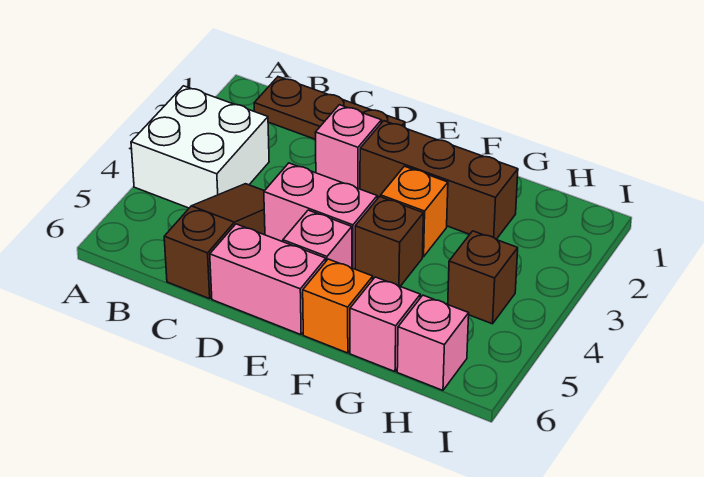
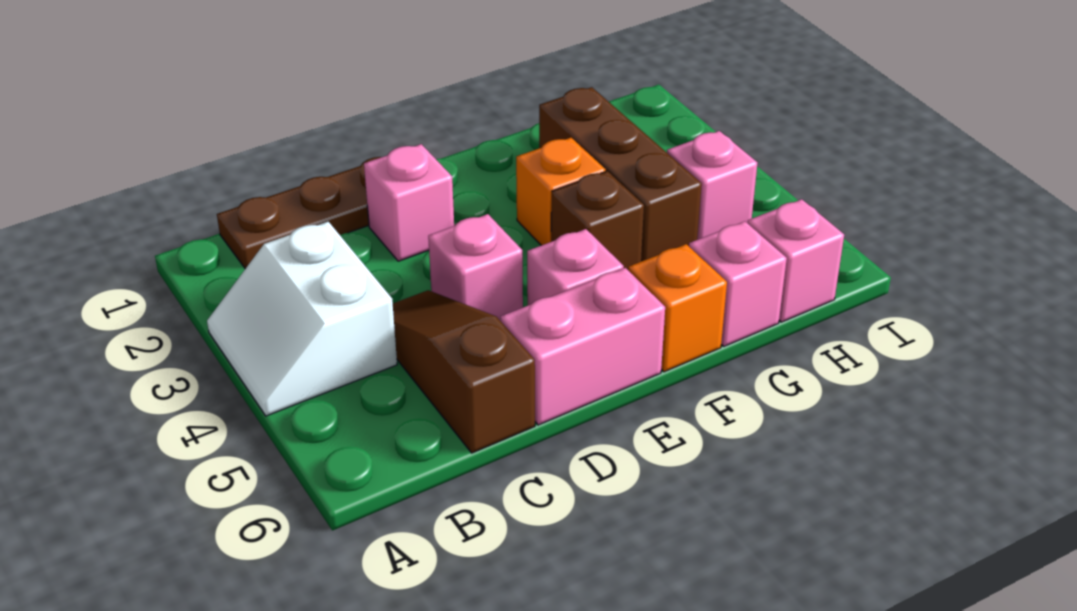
white 2x2 brick [131,86,269,208] -> white 2x2 slope [207,222,397,416]
pink 1x2 brick [264,163,377,269] -> pink 1x1 brick [428,214,523,321]
brown 1x3 brick [360,121,518,239] -> brown 1x3 brick turned to [539,87,702,261]
brown 1x1 brick [448,231,518,324] -> pink 1x1 brick [667,131,757,240]

